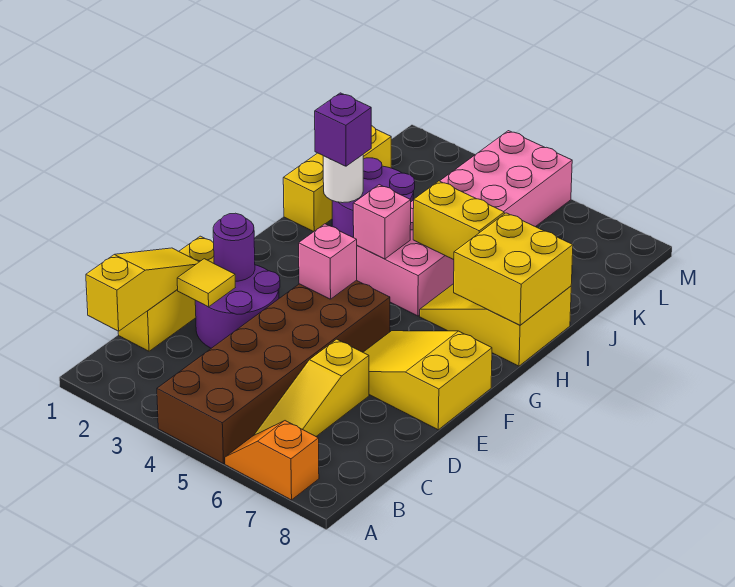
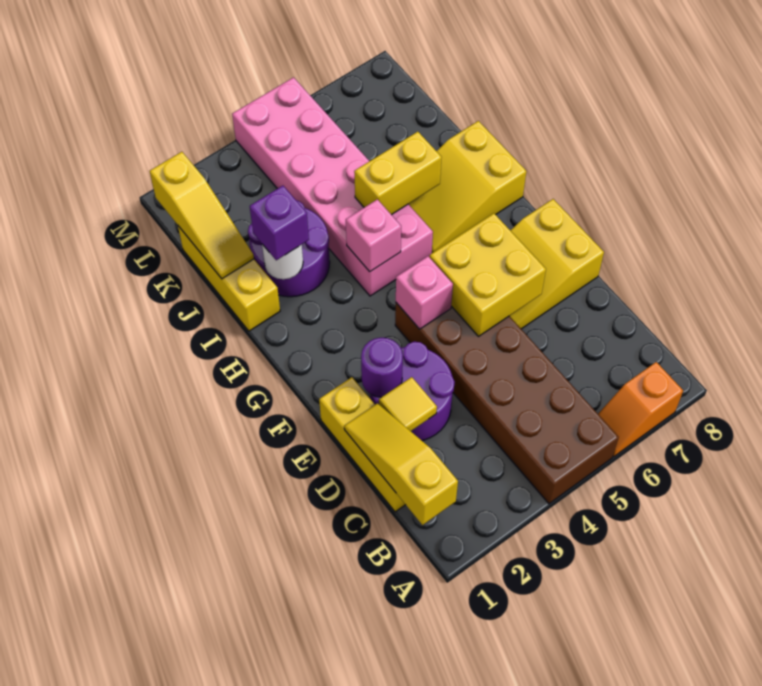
yellow 1x3 slope [254,339,369,436] -> yellow 1x3 slope moved to [150,152,254,279]
yellow 2x2 brick [454,213,573,325] -> yellow 2x2 brick moved to [430,213,546,336]

